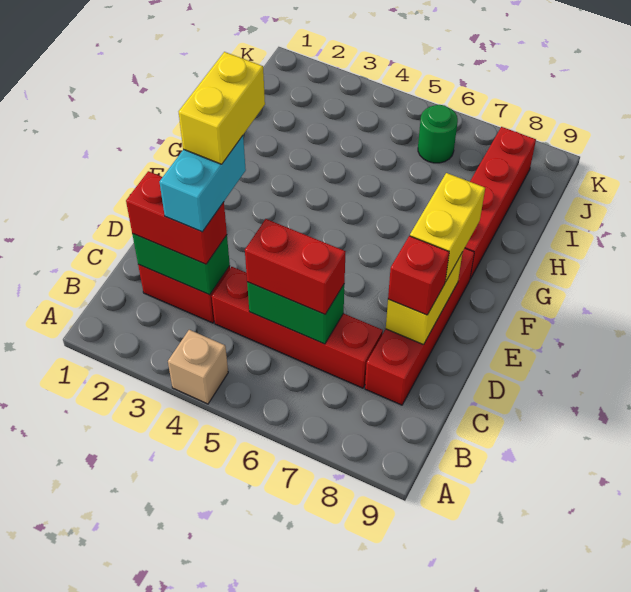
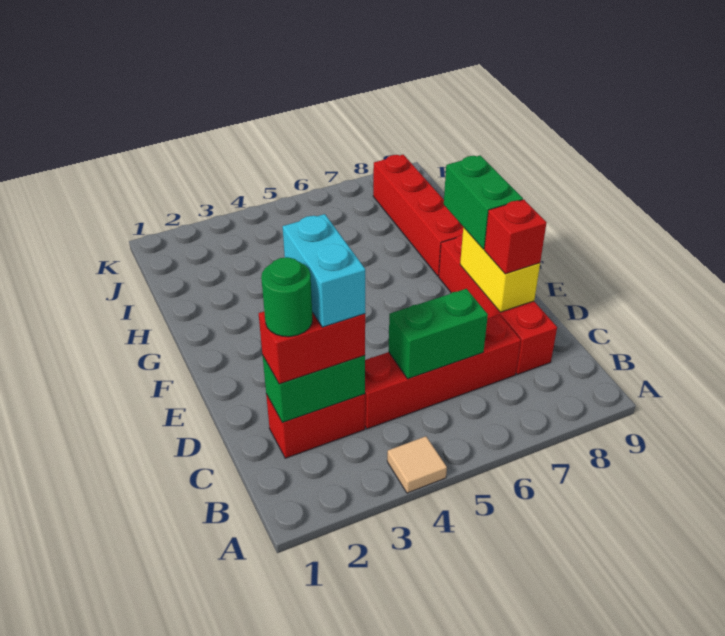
tan 1x1 brick [168,330,228,404] -> tan 1x1 tile [387,436,447,493]
red 1x2 brick [245,219,346,314] -> none
yellow 1x2 brick [179,52,265,164] -> none
yellow 1x2 brick [410,173,485,282] -> green 1x2 brick [444,155,523,249]
green 1x1 round brick [418,105,458,163] -> green 1x1 round brick moved to [261,257,312,337]

